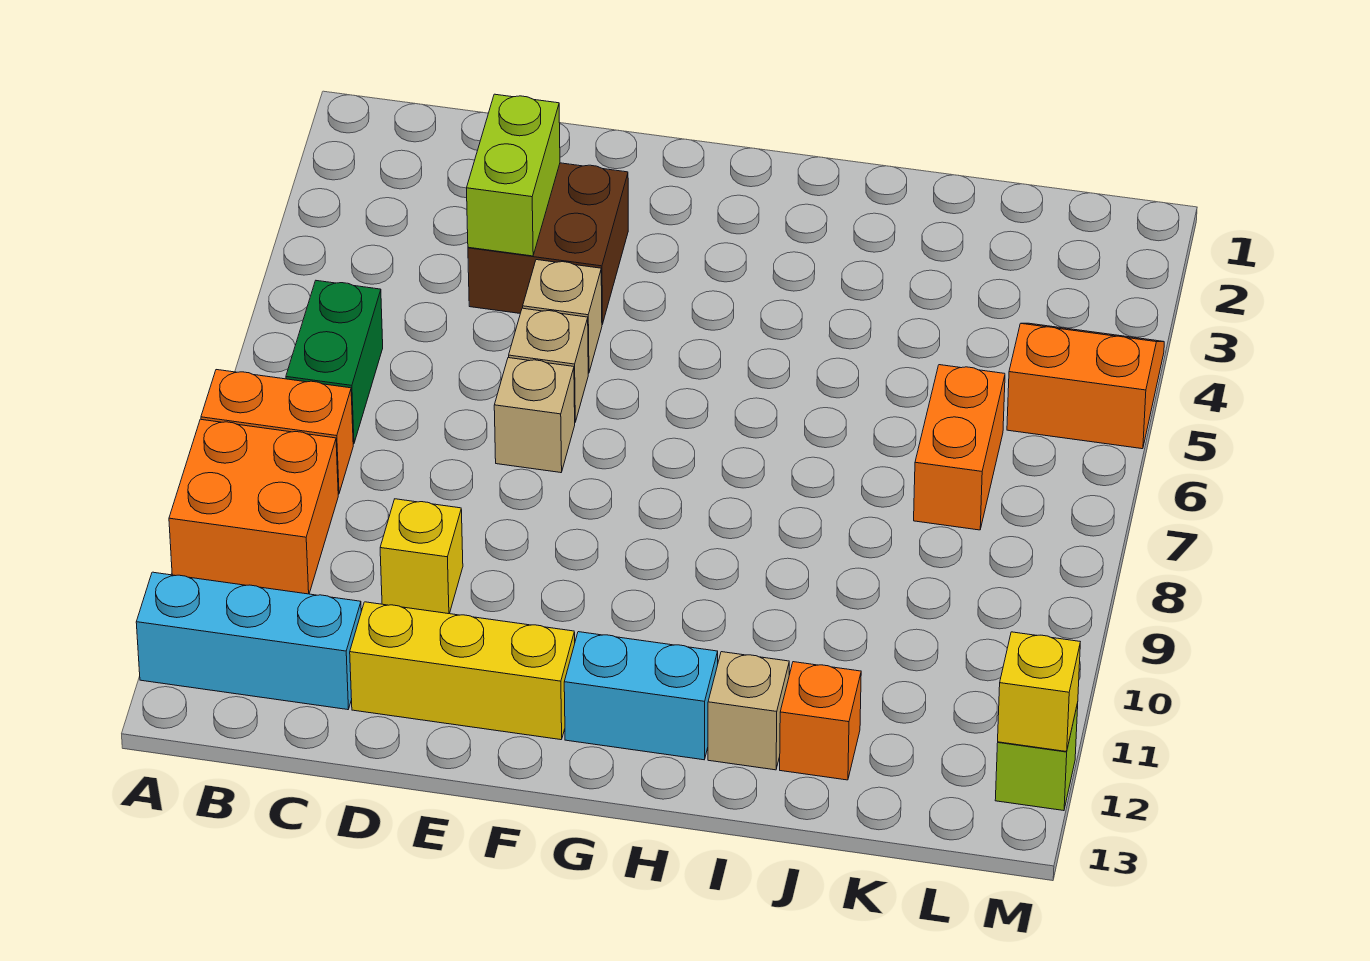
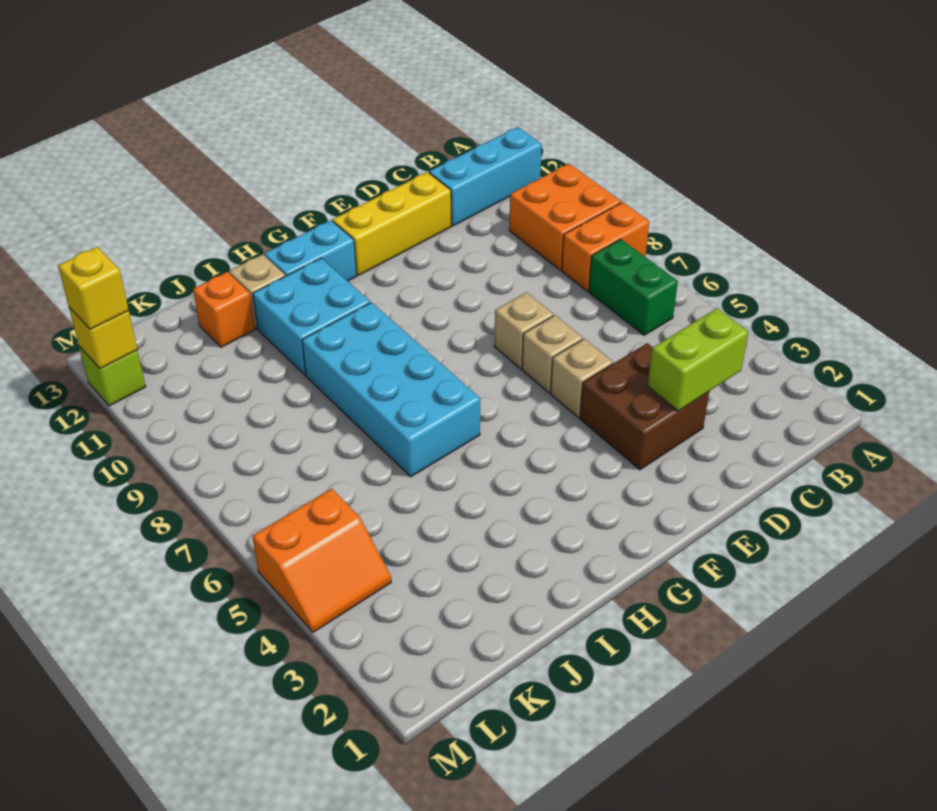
lime 1x2 brick [467,94,560,256] -> lime 1x2 brick turned to [648,308,748,411]
yellow 1x1 brick [380,499,463,614] -> yellow 1x1 brick moved to [58,247,129,329]
none -> cyan 2x4 brick [302,303,480,477]
none -> cyan 2x2 brick [253,258,370,375]
orange 1x2 brick [914,365,1005,530] -> none

